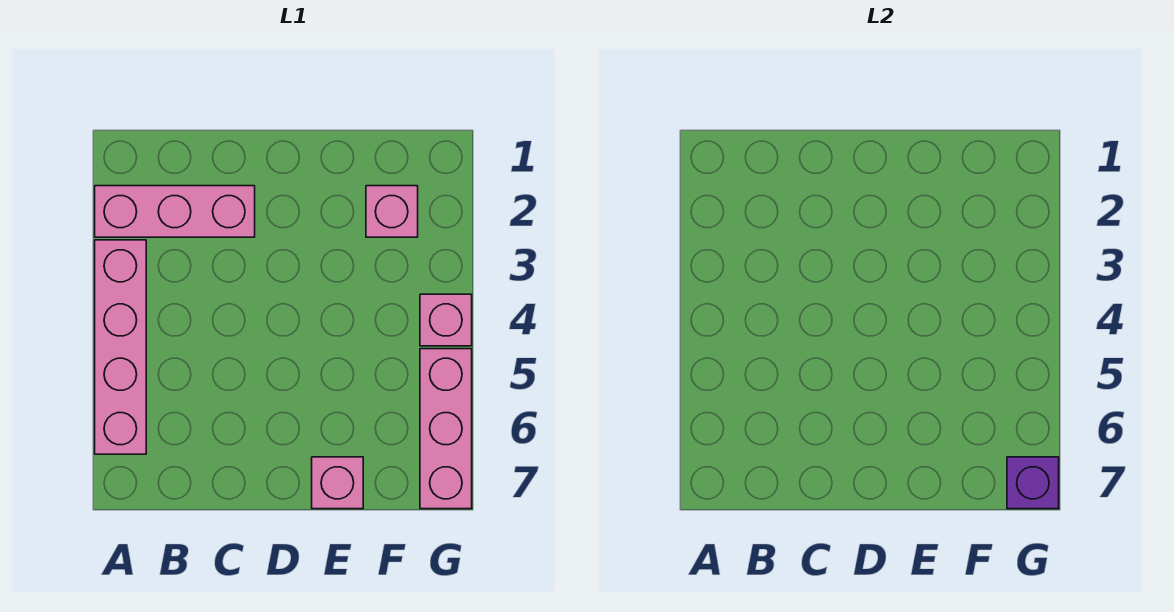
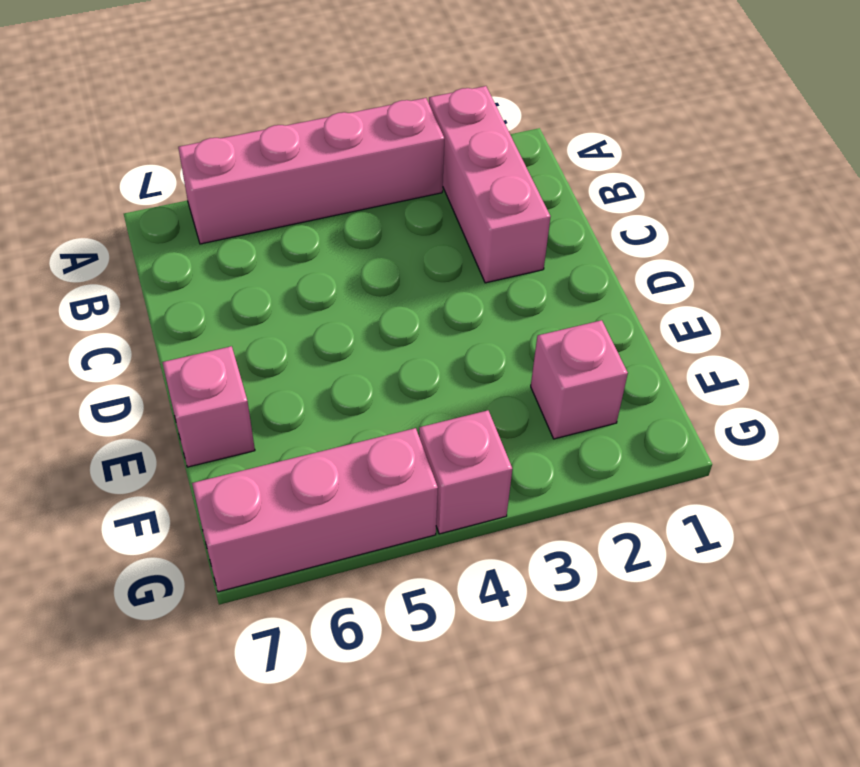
purple 1x1 brick [1007,457,1059,509] -> none

